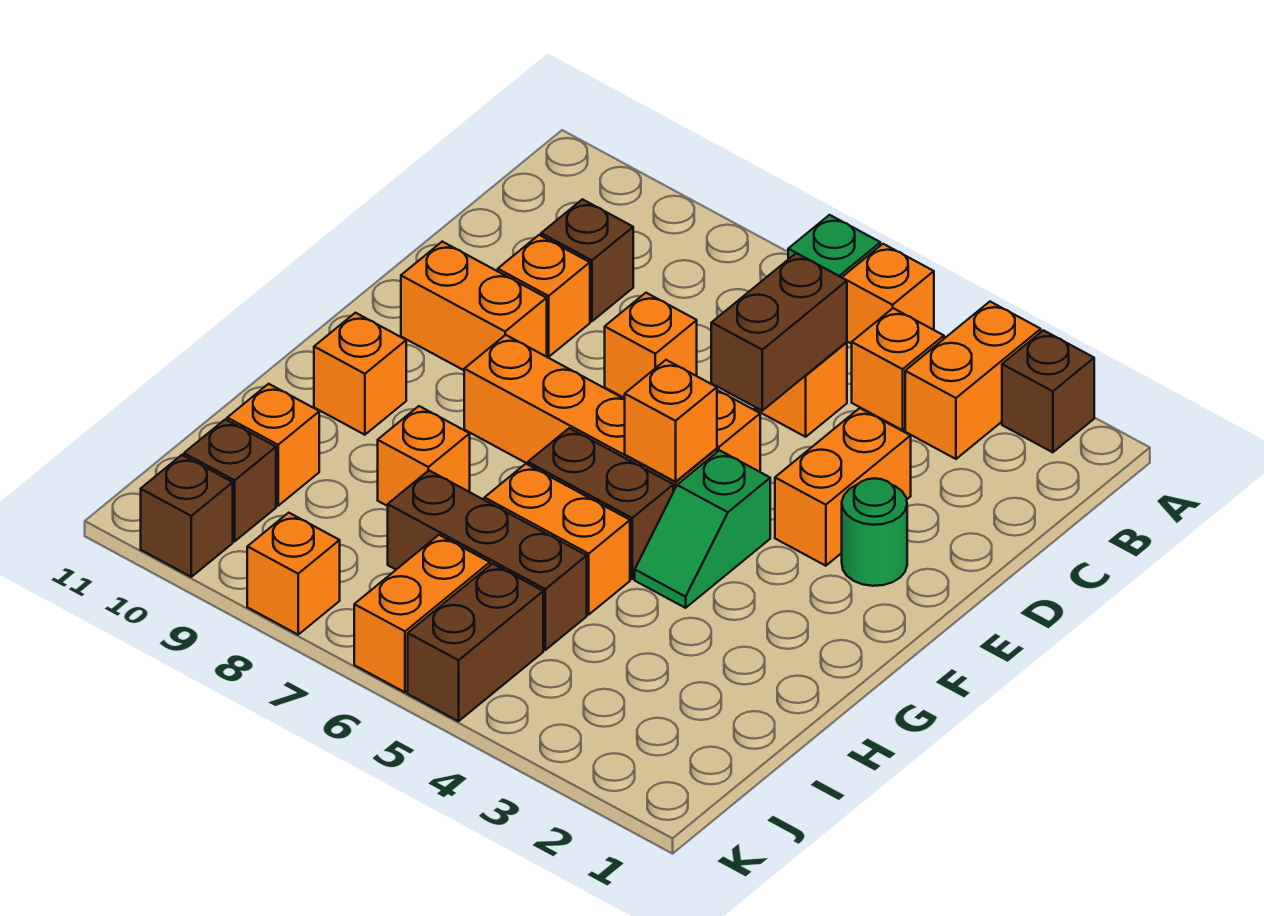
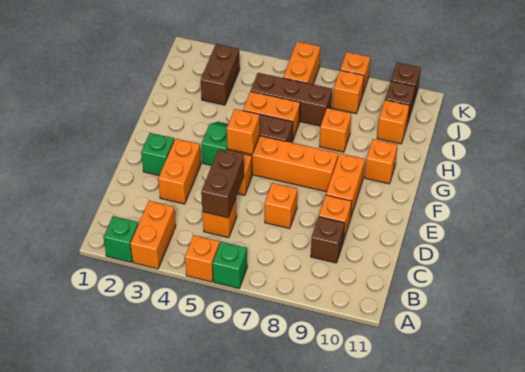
brown 1x1 brick [1002,330,1094,452] -> green 1x1 brick [103,216,138,262]
orange 1x1 brick [852,308,944,430] -> orange 1x1 brick moved to [333,70,364,113]
green 1x1 round brick [842,478,907,586] -> green 1x1 brick [141,133,174,175]
orange 1x2 brick [401,242,547,370] -> orange 1x2 brick turned to [326,154,365,219]
brown 1x2 brick [408,564,543,721] -> brown 1x2 brick moved to [201,44,240,105]

